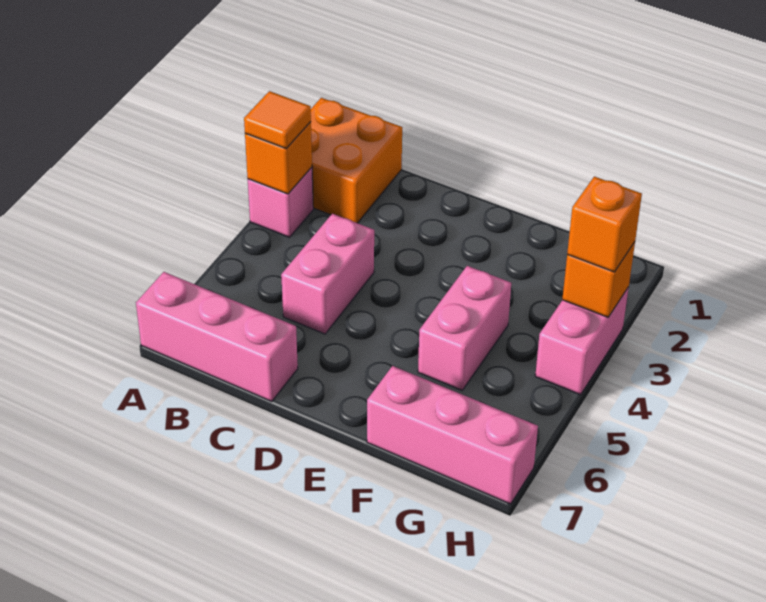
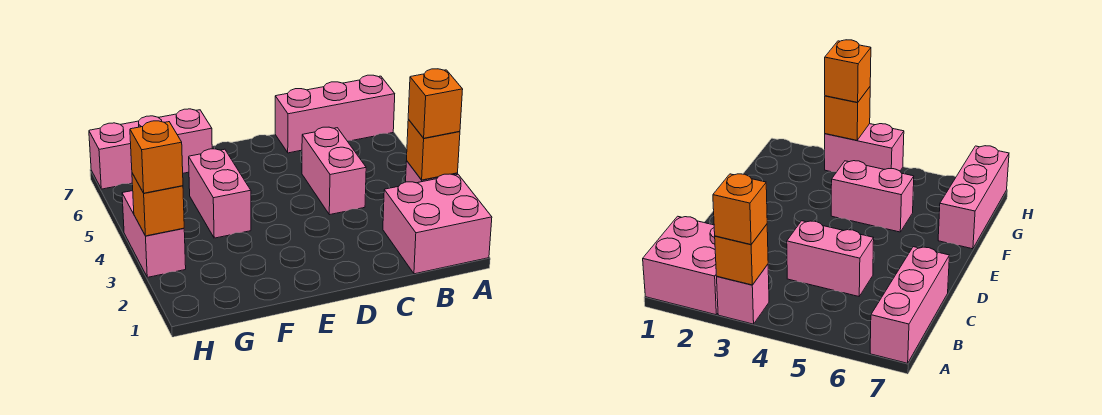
orange 2x2 brick [311,98,402,223] -> pink 2x2 brick [383,174,492,274]
orange 1x1 tile [244,91,311,148] -> orange 1x1 brick [408,69,463,138]

